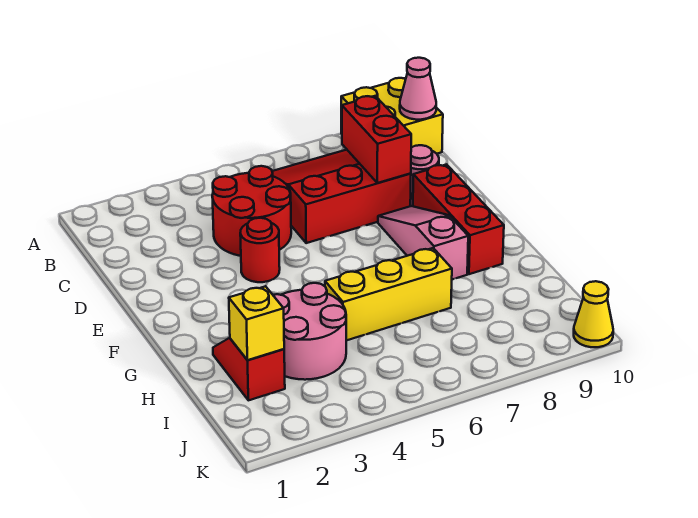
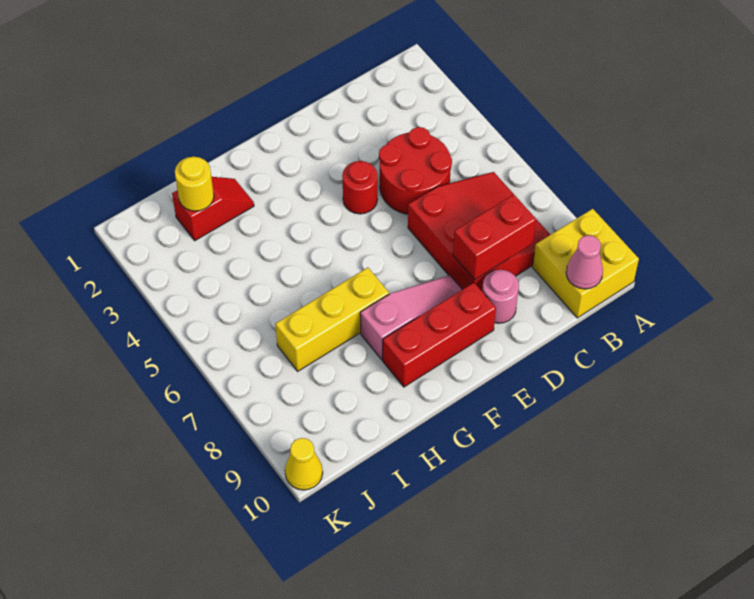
pink 2x2 round brick [273,283,346,380] -> none
yellow 1x3 brick [325,248,452,341] -> yellow 1x3 brick turned to [275,268,389,371]
yellow 1x1 brick [229,286,284,360] -> yellow 1x1 round brick [175,157,214,211]

